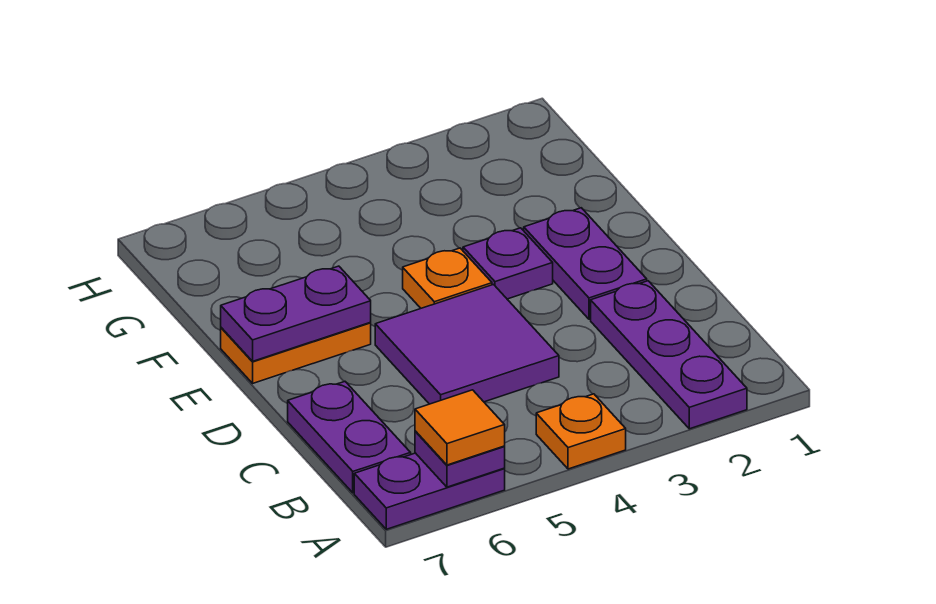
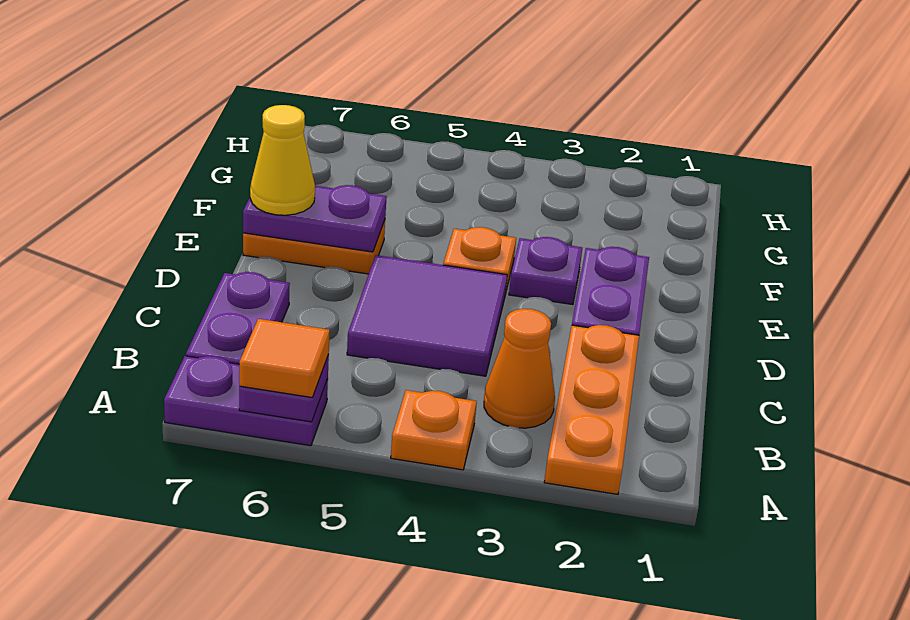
purple 1x3 plate [591,281,747,429] -> orange 1x3 plate [544,325,639,494]
none -> orange 1x1 cone [484,309,555,428]
none -> yellow 1x1 cone [250,105,315,215]

